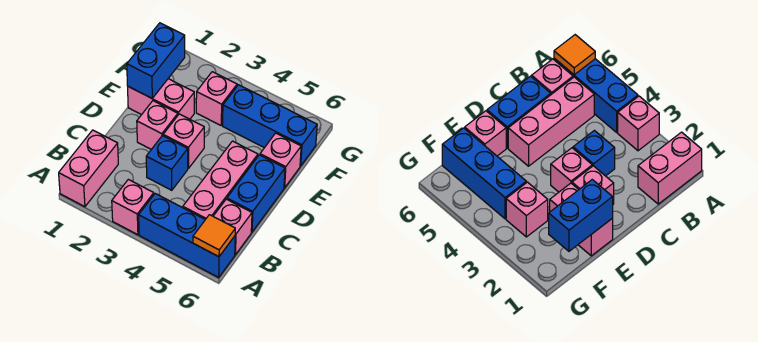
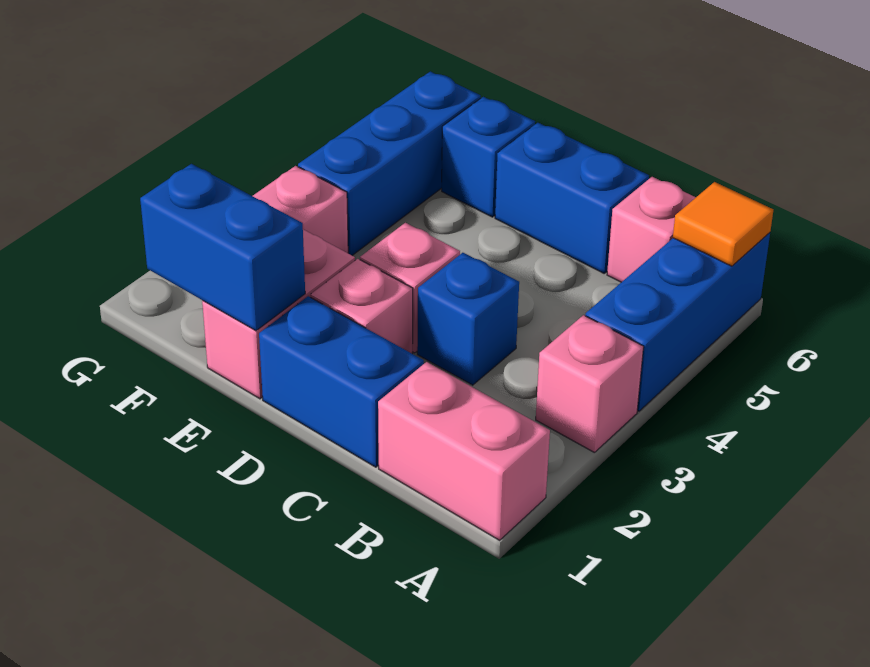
pink 1x3 brick [183,141,258,219] -> none
none -> blue 1x2 brick [259,296,424,467]
pink 1x1 brick [260,133,301,188] -> blue 1x1 brick [442,97,535,217]

